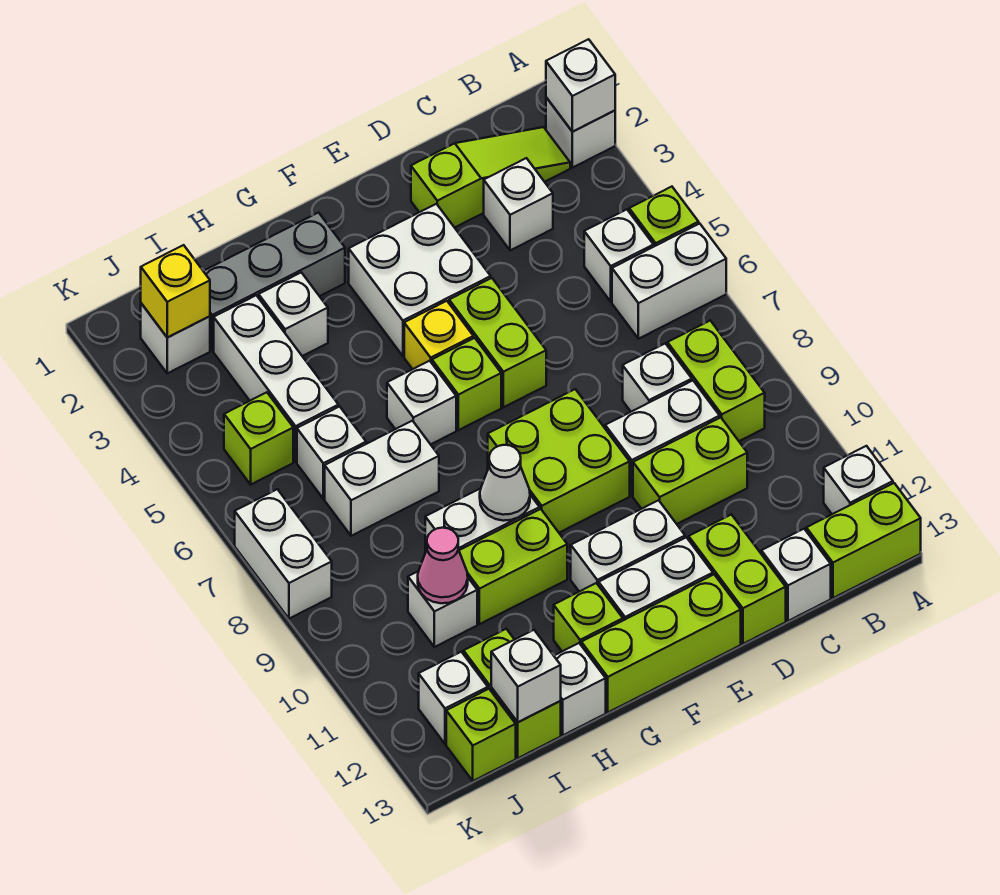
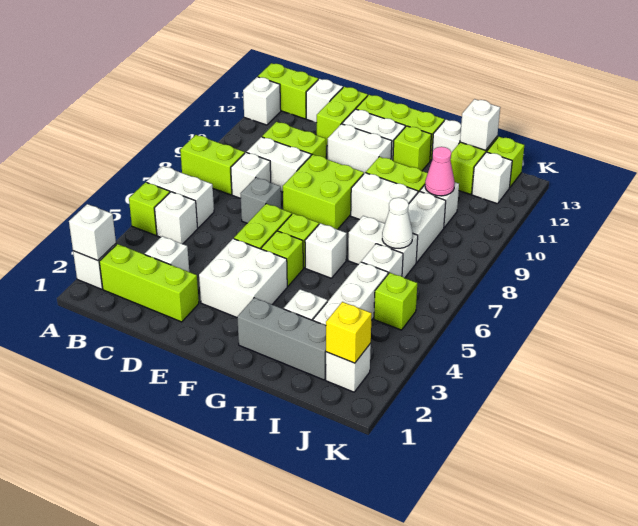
lime 1x3 slope [411,127,570,228] -> lime 1x3 brick [99,244,199,322]
lime 1x2 brick [668,321,765,441] -> lime 1x2 brick turned to [180,135,245,195]
none -> grey 1x1 brick [240,178,281,223]
yellow 1x1 brick [404,301,473,369] -> lime 1x1 brick [261,231,303,286]
white 1x1 cone [480,445,530,521] -> white 1x1 cone moved to [382,198,413,248]
white 1x2 brick [235,489,332,619] -> white 1x2 brick moved to [408,191,446,263]

